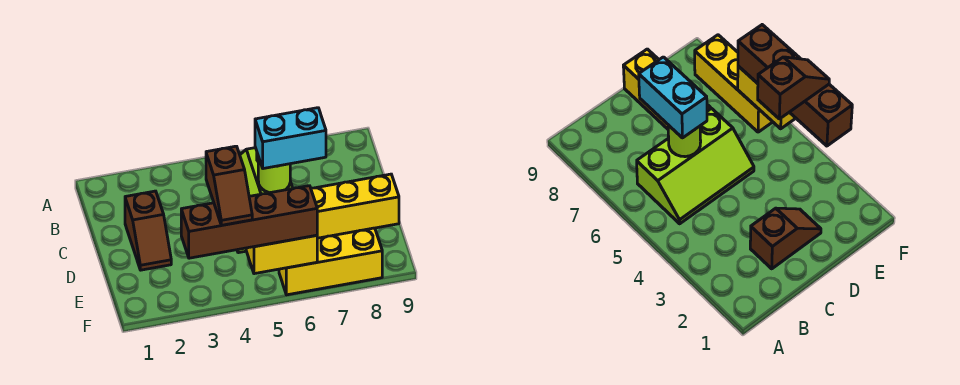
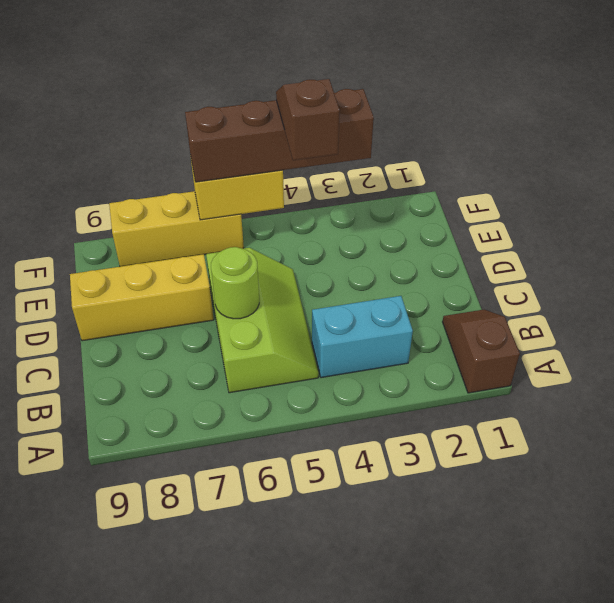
brown 1x2 slope [125,191,171,270] -> brown 1x2 slope moved to [443,309,520,393]
cyan 1x2 brick [255,108,326,169] -> cyan 1x2 brick moved to [312,296,413,378]

